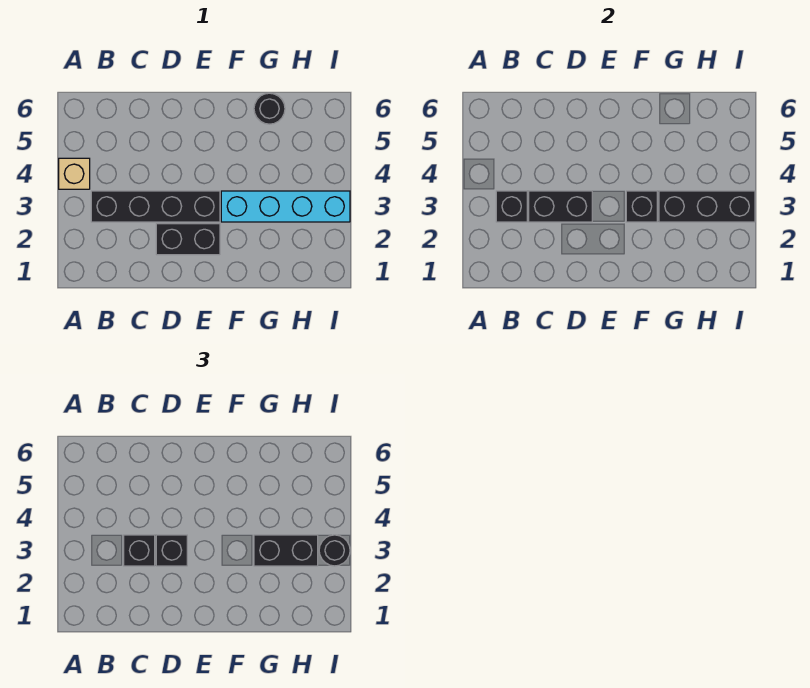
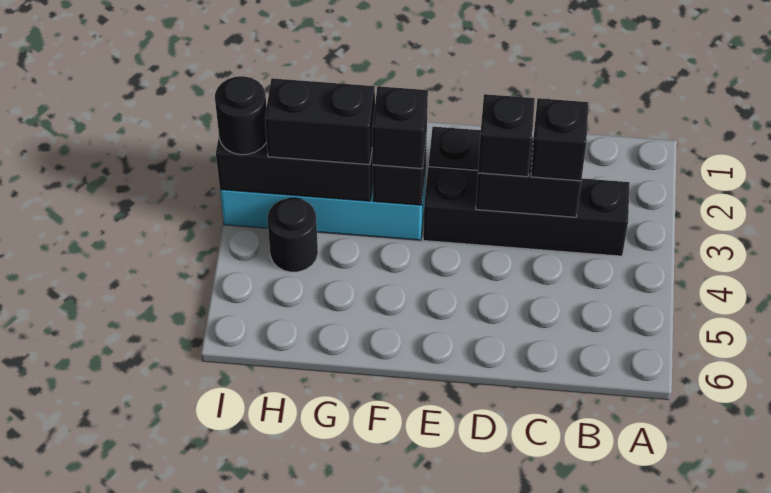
tan 1x1 brick [59,158,90,189] -> none
black 1x1 brick [496,191,527,222] -> black 1x1 brick moved to [372,86,428,169]
black 1x1 round brick [254,93,285,124] -> black 1x1 round brick moved to [267,198,318,272]

